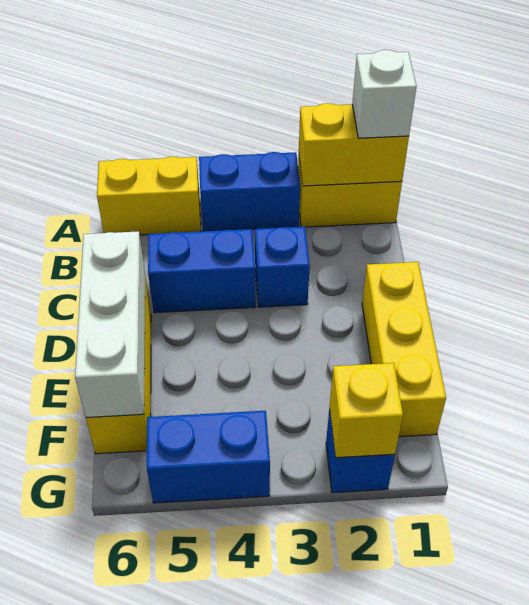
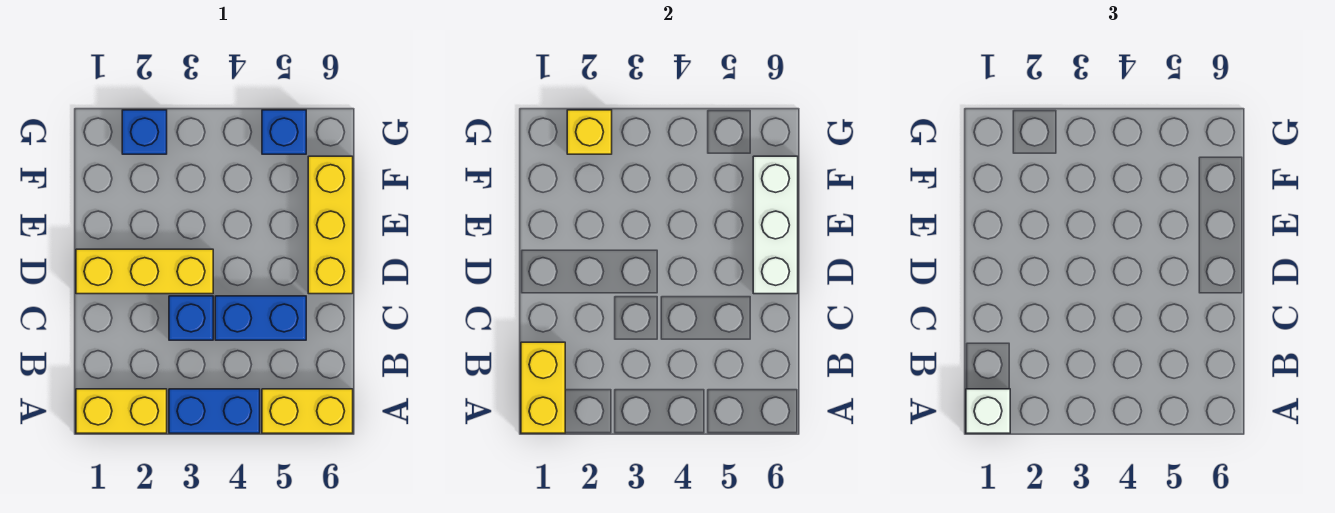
yellow 1x2 brick [299,103,409,186] -> yellow 1x2 brick turned to [521,342,565,433]
yellow 1x3 brick [362,262,446,437] -> yellow 1x3 brick turned to [76,249,213,294]
blue 1x2 brick [147,411,270,503] -> blue 1x1 brick [262,110,306,154]

